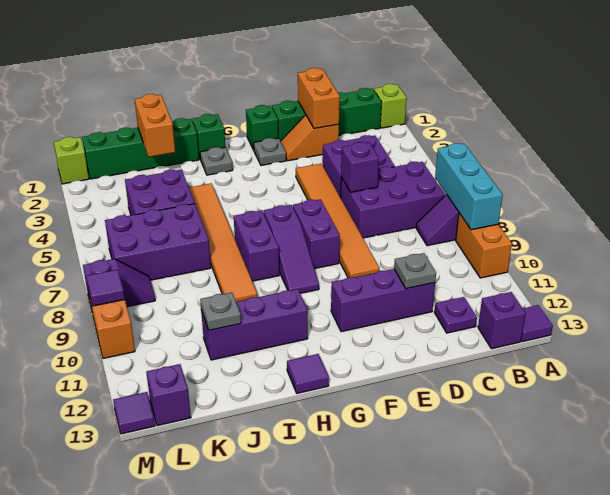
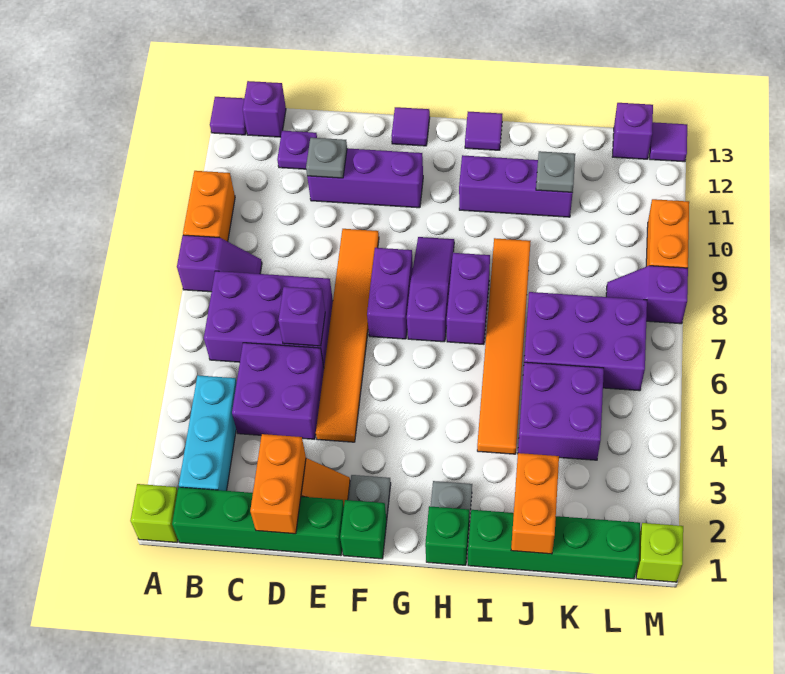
cyan 1x3 brick [435,143,503,230] -> cyan 1x3 brick moved to [179,375,237,491]
purple 1x1 tile [86,269,125,306] -> purple 1x1 tile moved to [392,107,430,146]

